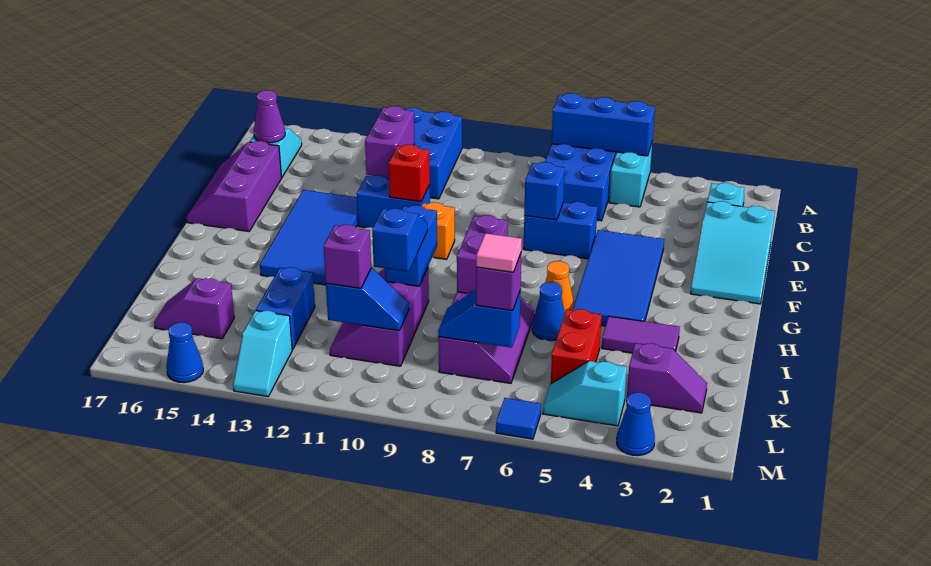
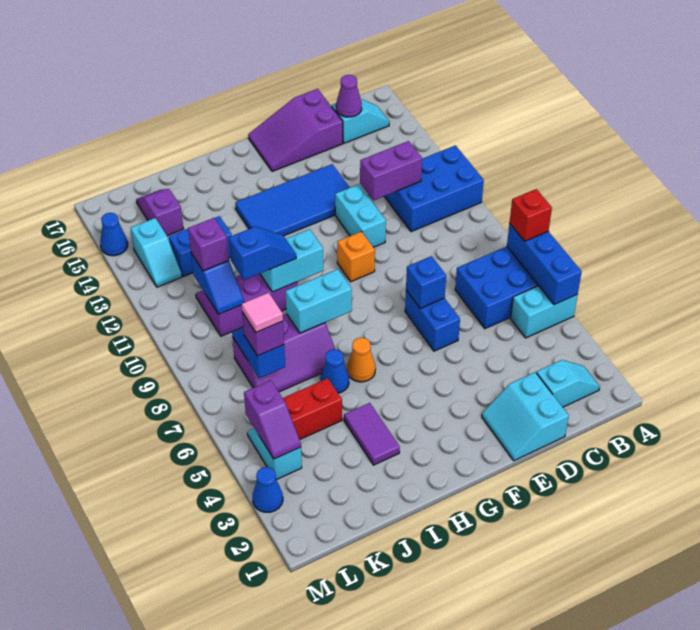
cyan 2x3 slope [691,201,775,304] -> cyan 2x2 slope [482,372,569,461]
purple 2x3 slope [187,141,281,231] -> purple 2x3 slope turned to [248,89,343,172]
blue 2x4 tile [573,230,664,326] -> none
blue 1x2 brick [357,175,430,228] -> cyan 1x2 brick [335,184,386,247]
red 1x1 brick [389,145,430,202] -> red 1x1 brick moved to [510,189,552,241]
purple 1x2 brick [457,215,508,293] -> cyan 1x2 brick [285,269,352,333]
blue 1x2 brick [385,205,437,286] -> cyan 1x2 brick [260,229,323,292]
purple 1x2 slope [627,343,707,413] -> purple 1x2 slope moved to [244,380,301,459]
cyan 1x2 slope [233,311,292,397] -> cyan 1x2 slope turned to [131,218,182,287]
blue 1x1 tile [496,398,541,439] -> none

